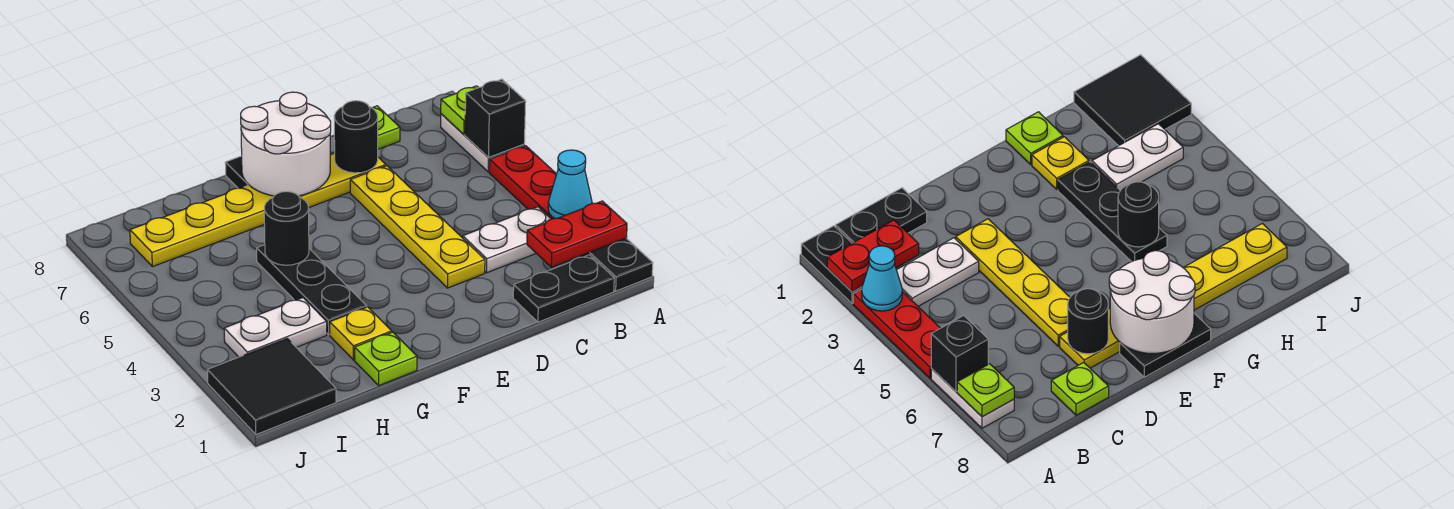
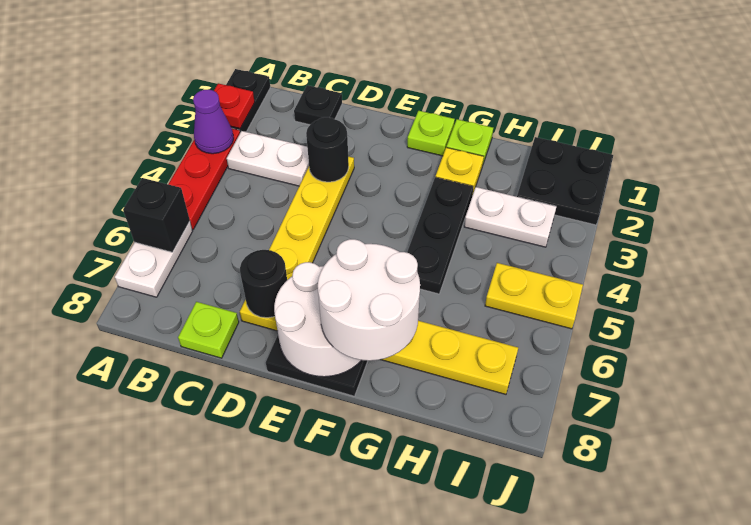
red 1x2 plate [527,201,627,267] -> red 1x1 plate [214,83,255,129]
cyan 1x1 cone [548,150,592,219] -> purple 1x1 cone [193,89,234,154]
lime 1x1 plate [441,86,479,134] -> lime 1x1 plate moved to [407,111,455,156]
black 1x2 plate [513,255,614,322] -> black 1x1 plate [294,85,342,125]
none -> white 2x2 round brick [318,239,420,361]
black 1x1 round brick [264,192,309,265] -> black 1x1 round brick moved to [306,117,349,182]
black 2x2 tile [208,338,336,435] -> black 2x2 plate [517,137,613,225]
none -> yellow 1x2 plate [485,263,583,329]

